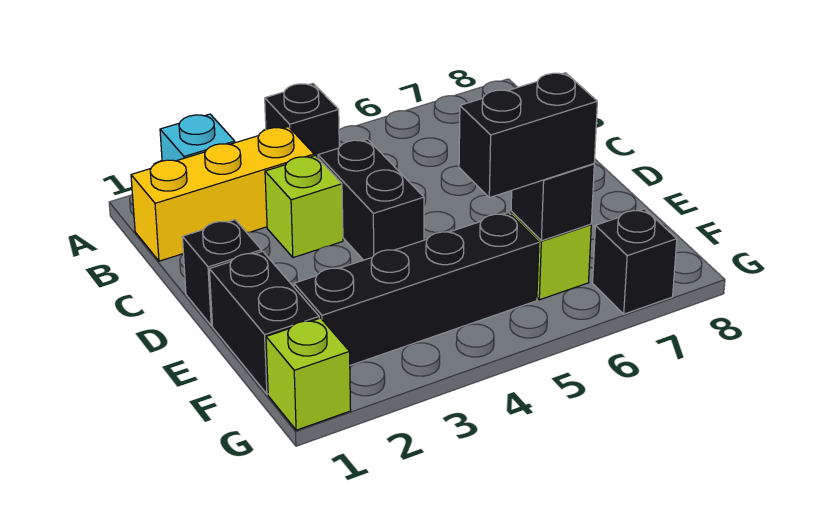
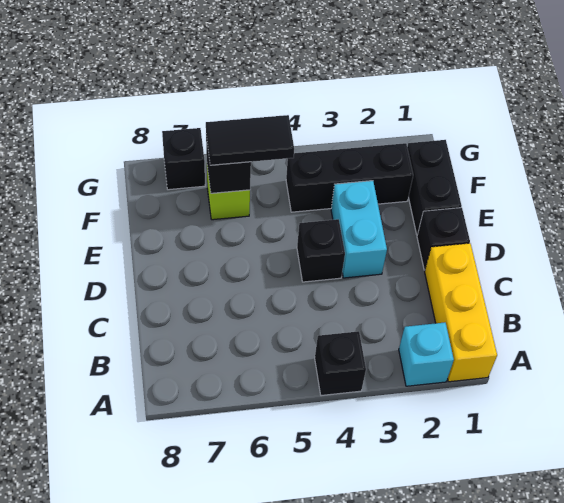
yellow 1x3 brick [131,127,314,261] -> yellow 1x3 brick turned to [425,243,497,382]
lime 1x1 brick [265,156,343,258] -> none
black 1x2 brick [318,139,424,260] -> black 1x1 brick [297,219,345,282]
none -> cyan 1x2 brick [331,181,387,278]
black 1x4 brick [294,212,539,365] -> black 1x3 brick [286,143,413,212]
black 1x2 brick [459,73,597,198] -> black 1x2 tile [206,115,294,165]
lime 1x1 brick [266,318,351,430] -> none

